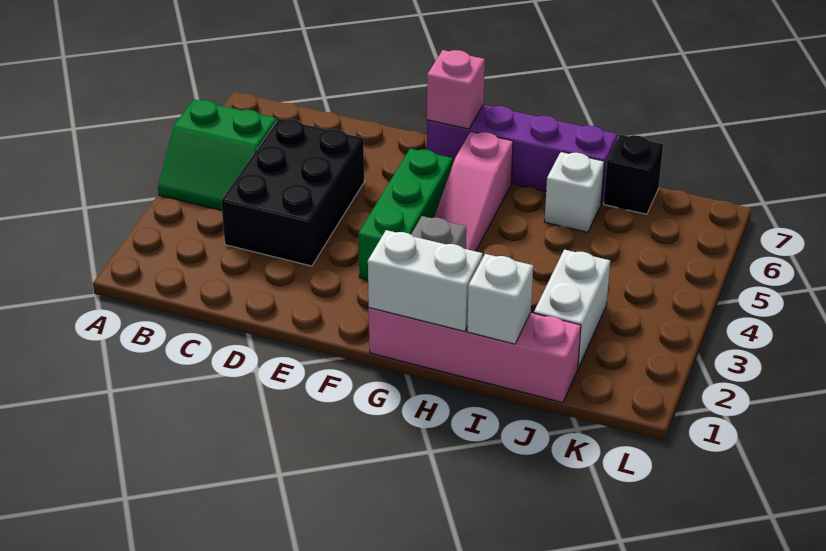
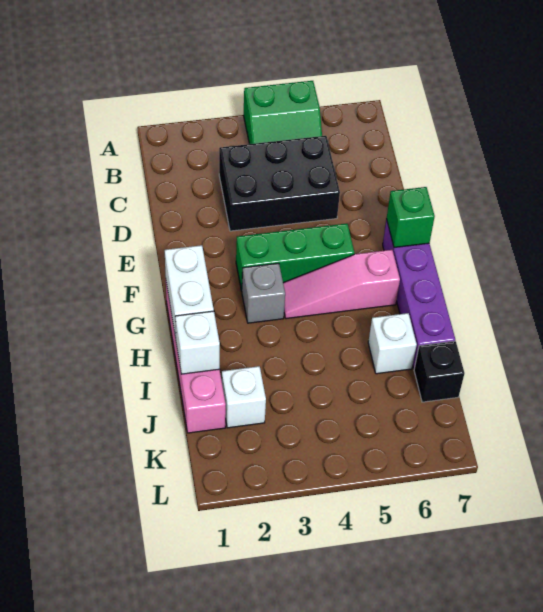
green 2x2 slope [158,99,277,210] -> green 2x2 slope turned to [244,81,322,144]
pink 1x1 brick [427,50,485,129] -> green 1x1 brick [386,187,435,248]
white 1x2 brick [534,250,610,368] -> white 1x1 brick [222,366,266,428]

